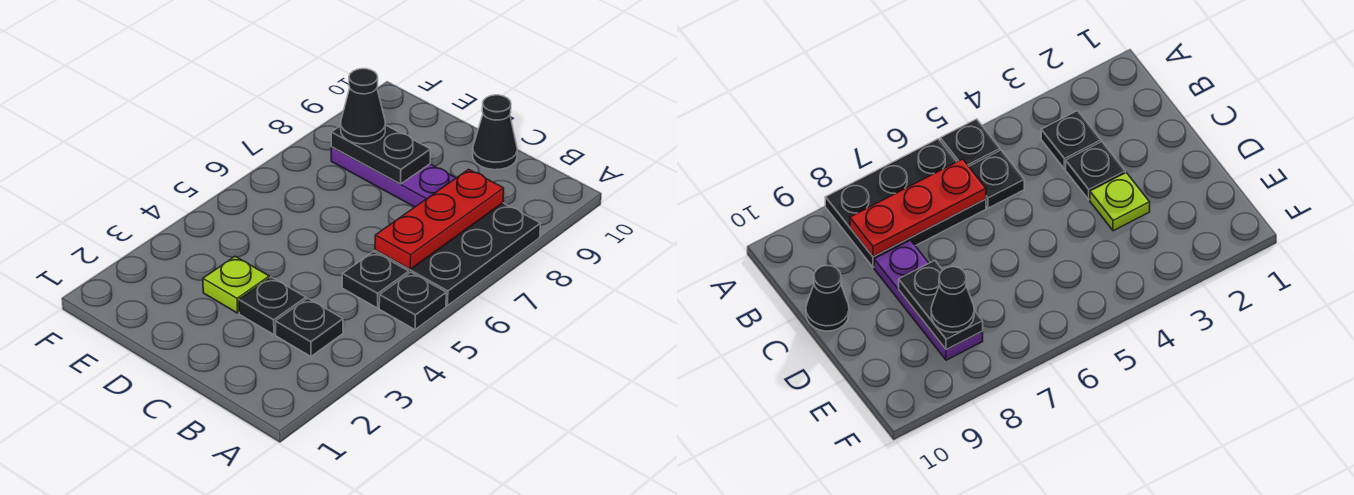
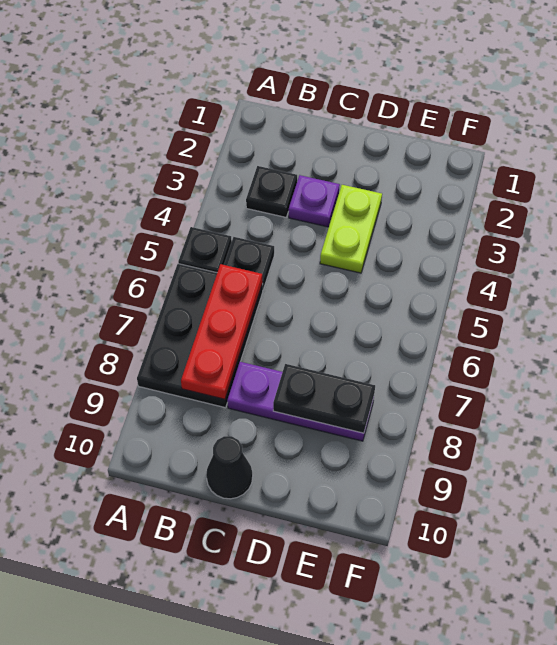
black 1x1 plate [239,277,306,335] -> purple 1x1 plate [289,175,340,227]
lime 1x1 plate [203,256,269,313] -> lime 1x2 plate [320,185,382,273]
black 1x1 cone [341,69,385,144] -> none

